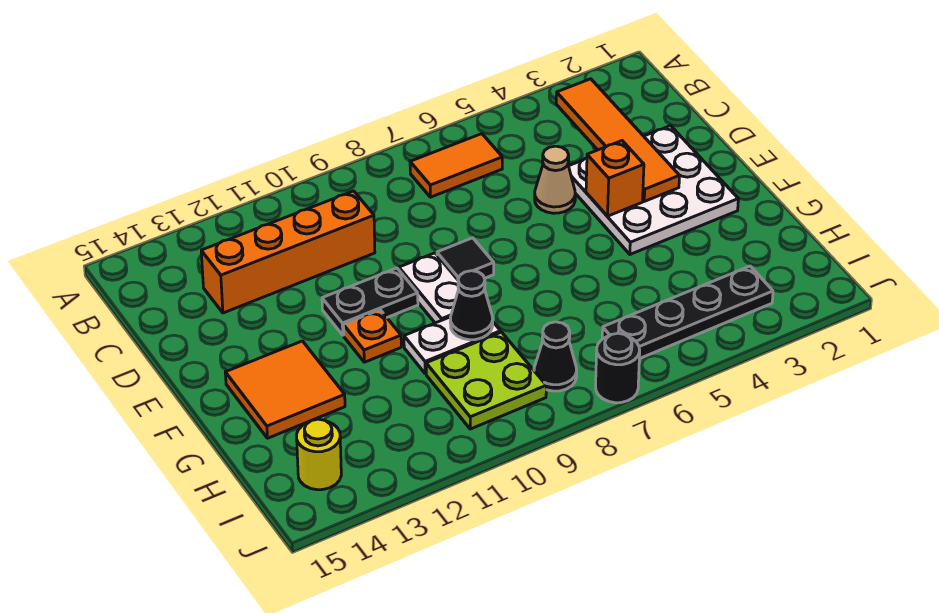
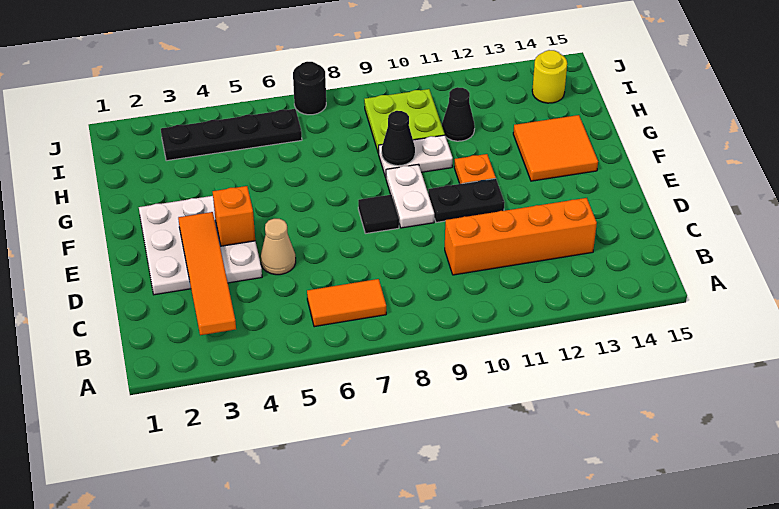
black 1x1 cone [534,322,577,391] -> black 1x1 cone moved to [442,87,475,141]

